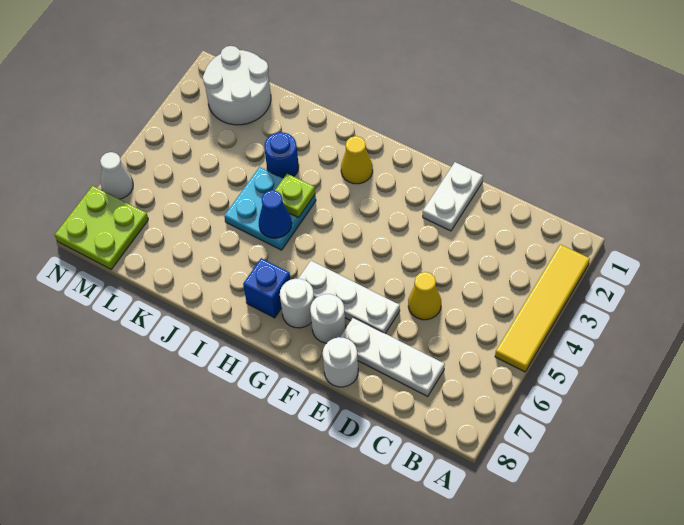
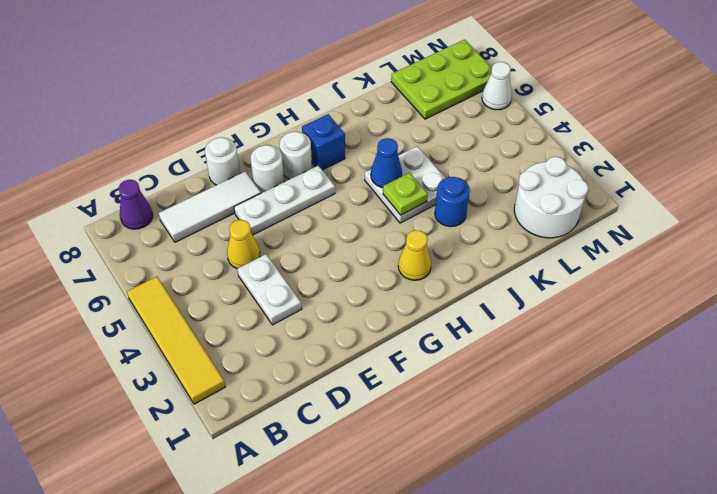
none -> purple 1x1 cone [119,180,153,229]
white 1x3 plate [340,318,445,396] -> white 1x3 tile [159,171,261,242]
white 1x2 plate [423,162,483,231] -> white 1x2 plate moved to [237,254,302,325]
cyan 2x2 plate [224,167,316,250] -> white 2x2 plate [365,146,445,223]
lime 2x2 plate [55,186,148,269] -> lime 2x3 plate [391,40,492,119]

